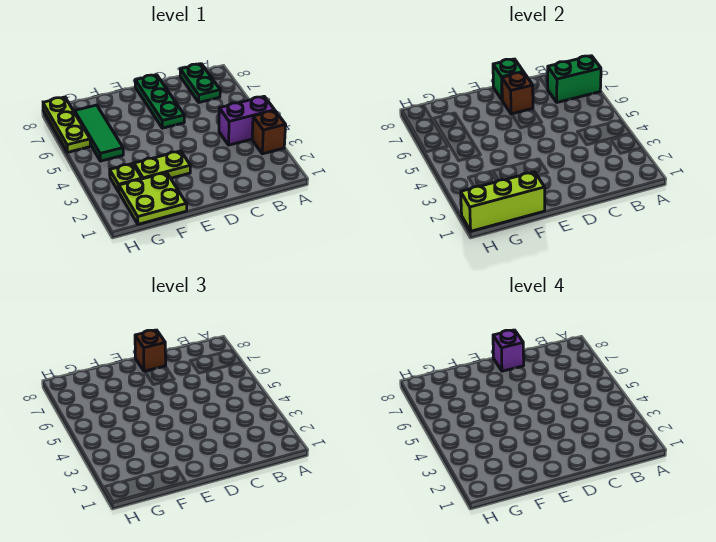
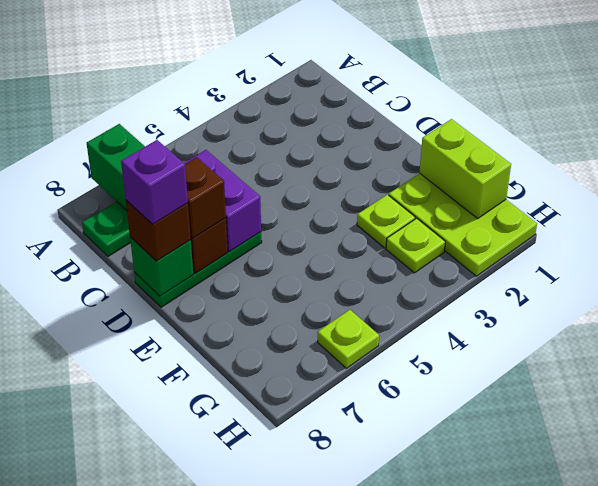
brown 1x1 brick [252,111,286,154] -> brown 1x1 brick moved to [185,157,226,239]
purple 1x2 brick [219,97,275,145] -> purple 1x2 brick moved to [184,150,261,252]
lime 1x2 plate [134,151,190,179] -> lime 1x1 plate [357,195,415,248]
lime 2x2 plate [119,173,187,224] -> lime 2x3 plate [389,173,537,276]
lime 1x3 brick [461,172,545,231] -> lime 1x2 brick [420,119,511,218]
green 1x3 tile [75,105,123,161] -> none
lime 1x3 plate [43,97,90,152] -> lime 1x1 plate [318,310,379,368]

